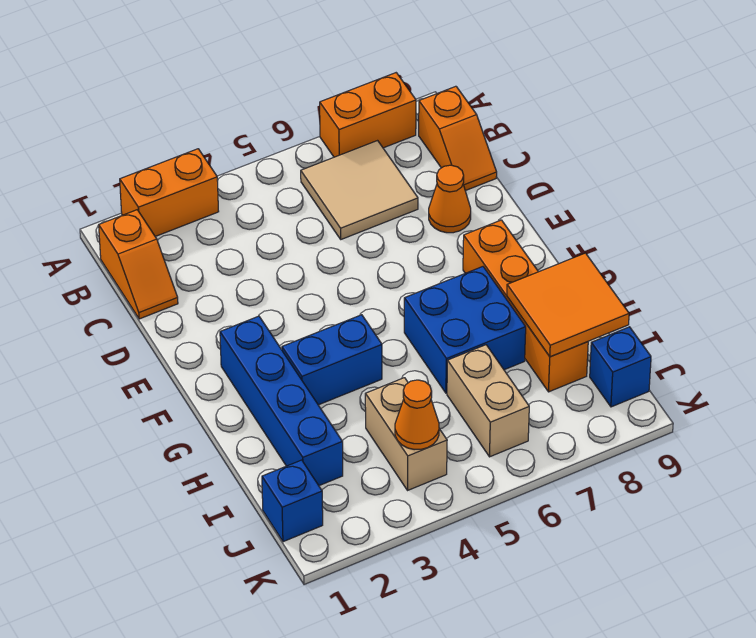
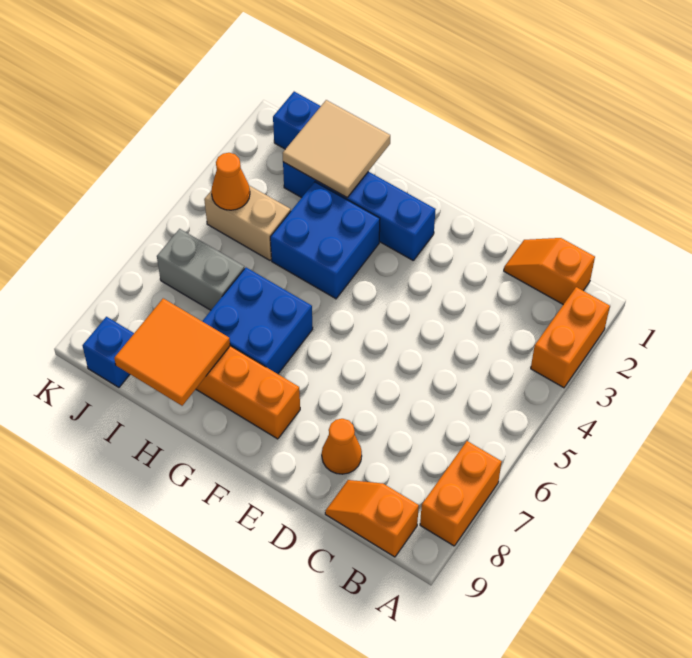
tan 2x2 tile [301,141,418,239] -> tan 2x2 tile moved to [282,100,390,197]
blue 1x2 brick [282,315,382,405] -> blue 2x2 brick [270,182,380,299]
tan 1x2 brick [447,345,529,457] -> grey 1x2 brick [157,229,244,310]

